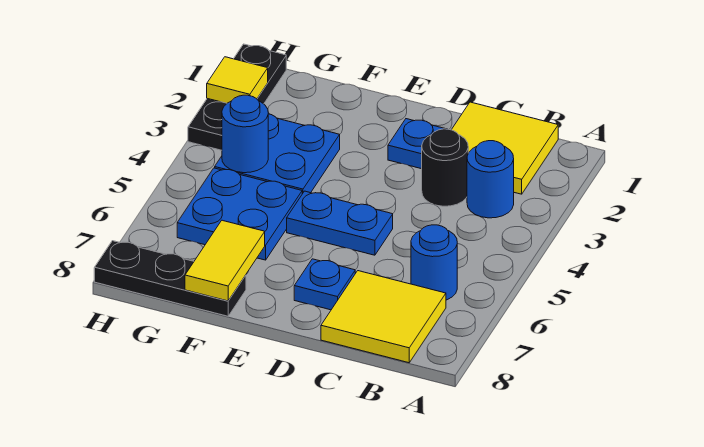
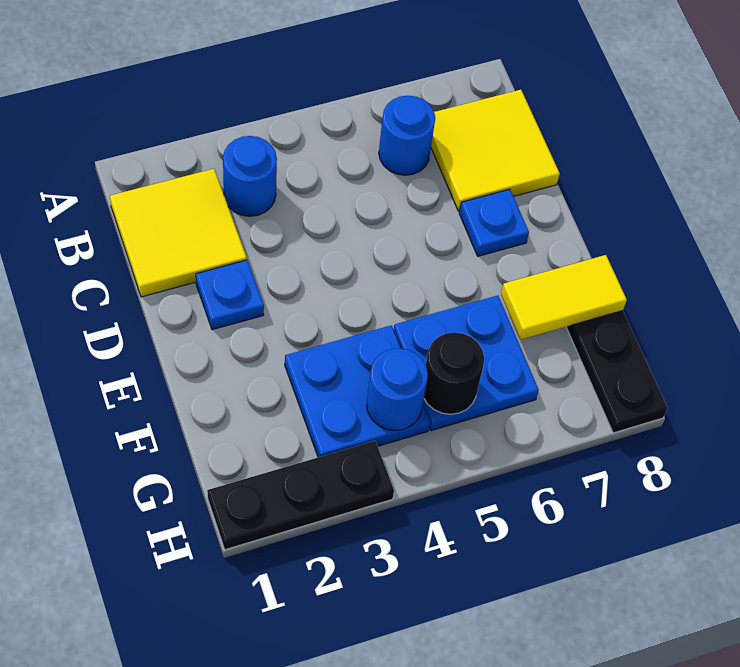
black 1x1 round brick [422,129,468,206] -> black 1x1 round brick moved to [424,332,484,414]
blue 1x2 plate [287,191,393,255] -> none
yellow 1x1 tile [207,57,268,103] -> none

